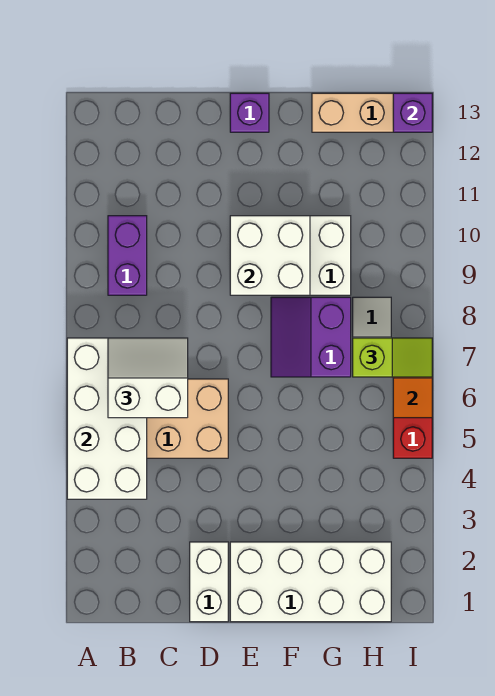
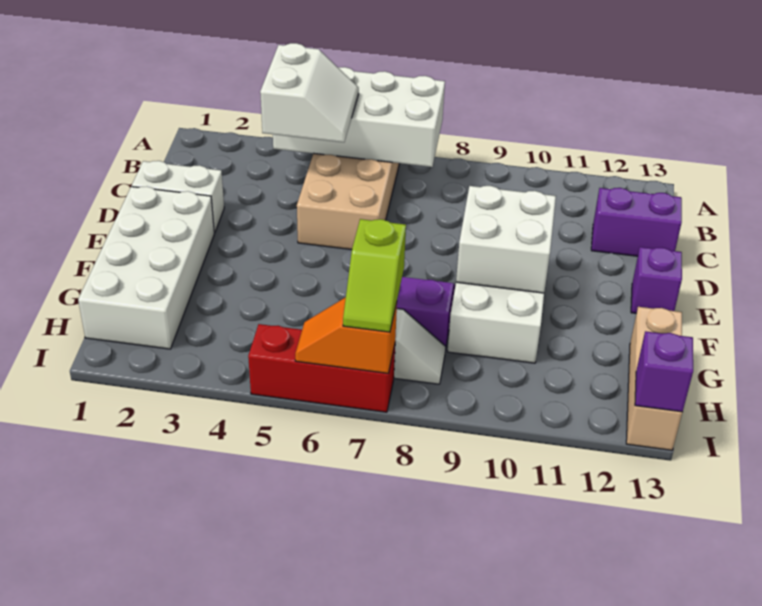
white 2x2 slope [108,338,188,418] -> white 2x2 slope moved to [260,43,359,142]
purple 1x2 brick [108,216,147,295] -> purple 1x2 brick moved to [591,188,682,256]

